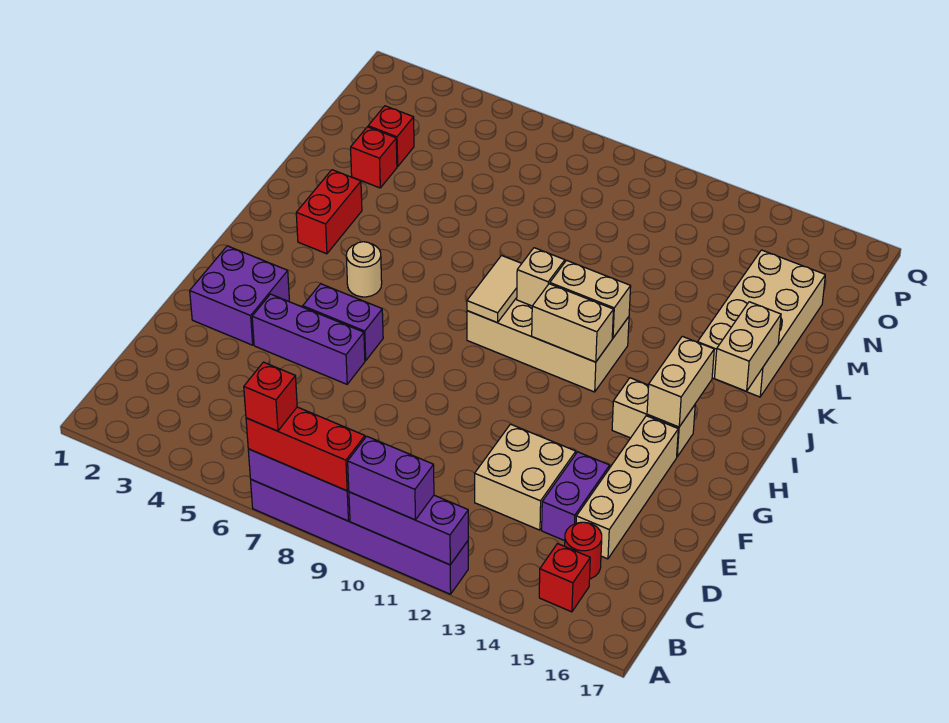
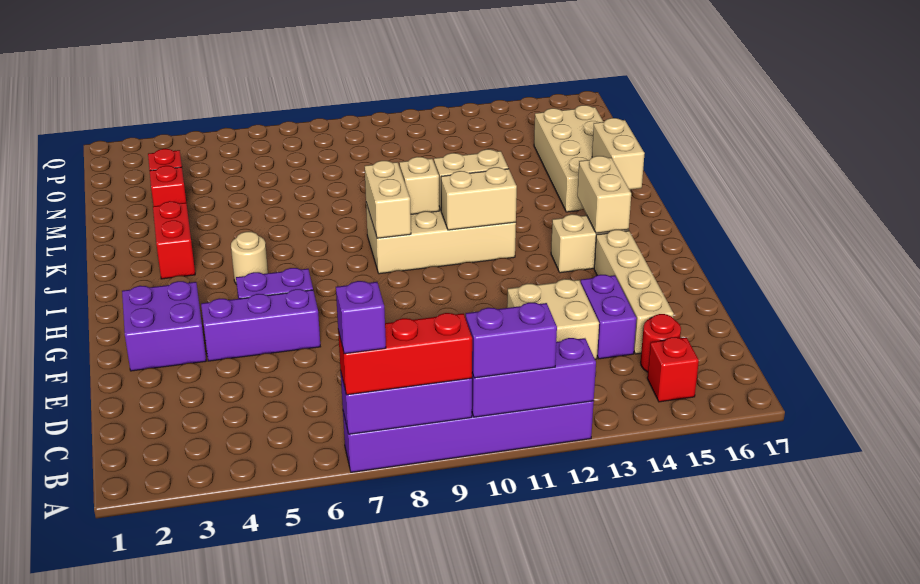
red 1x1 brick [244,362,297,431] -> purple 1x1 brick [336,281,386,354]
tan 1x2 tile [467,256,522,323] -> tan 1x2 brick [365,161,411,238]

